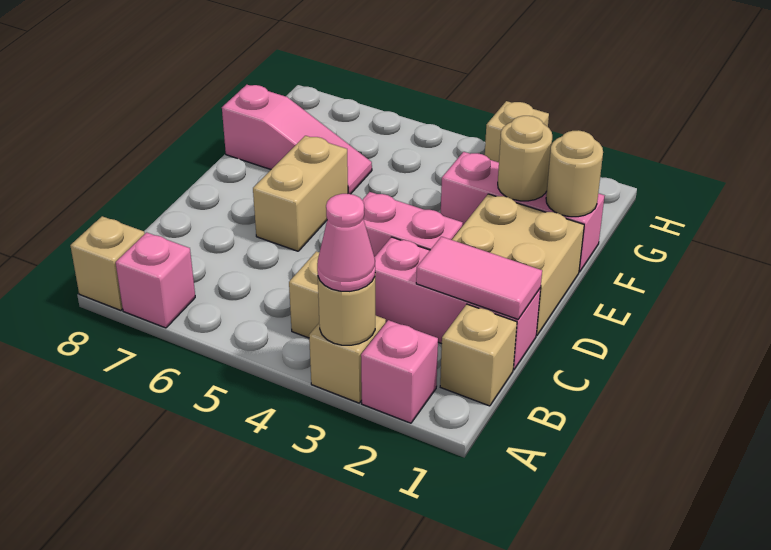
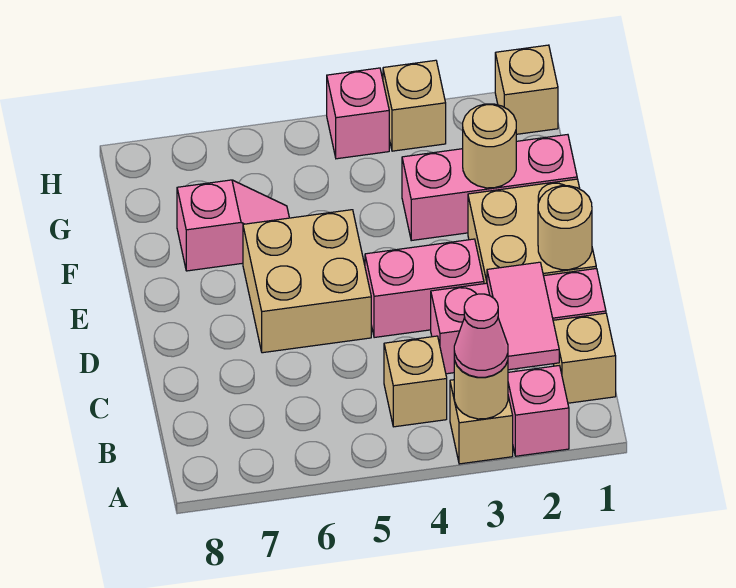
pink 1x1 brick [116,232,195,328] -> pink 1x1 brick moved to [327,68,389,159]
tan 1x1 brick [70,216,145,310] -> tan 1x1 brick moved to [495,45,558,134]
pink 1x2 tile [416,237,542,319] -> pink 1x2 tile turned to [487,262,559,370]
tan 1x2 brick [253,136,348,251] -> tan 2x2 brick [243,210,371,353]
tan 1x1 round brick [546,130,603,217] -> tan 1x1 round brick moved to [538,186,592,270]
pink 1x3 slope [222,85,372,194] -> pink 1x2 slope [177,180,289,271]

